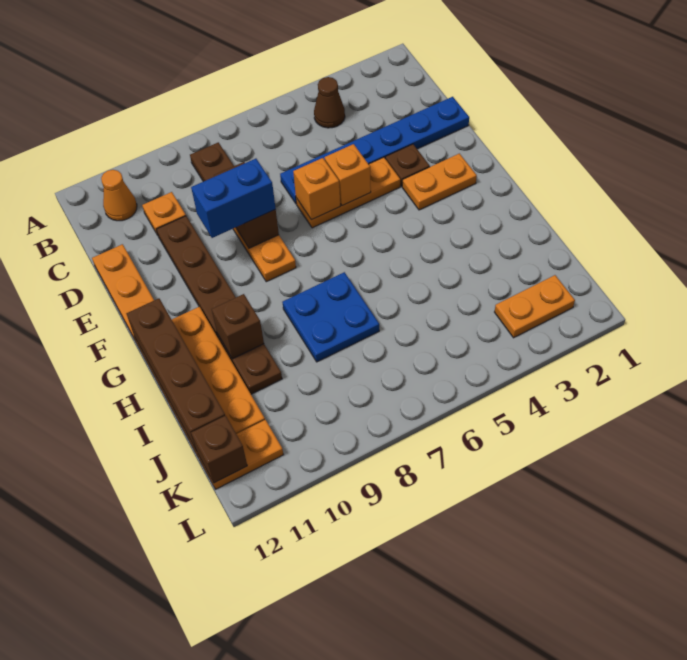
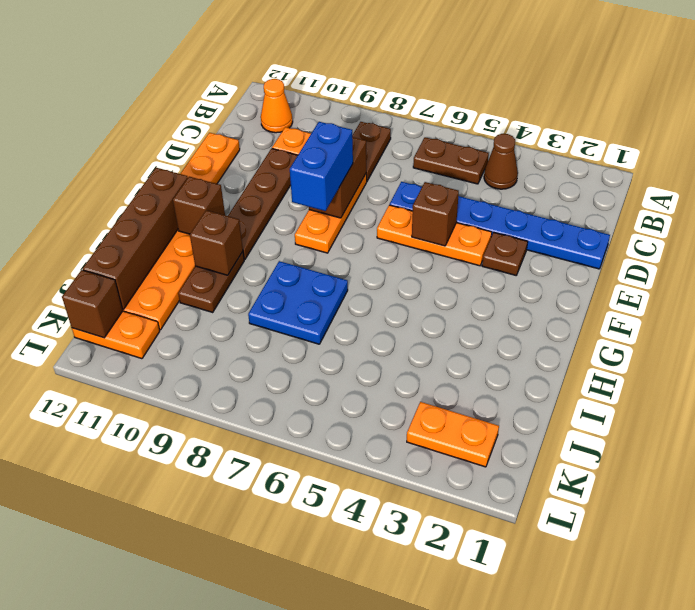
none -> brown 1x2 plate [413,137,489,184]
orange 1x1 brick [324,144,371,206] -> brown 1x1 brick [412,182,459,246]
orange 1x1 brick [293,158,340,220] -> none
blue 1x2 brick [191,159,276,238] -> blue 1x2 brick turned to [290,122,353,211]
orange 1x2 plate [402,153,477,210] -> none
none -> brown 1x1 brick [173,177,225,234]

